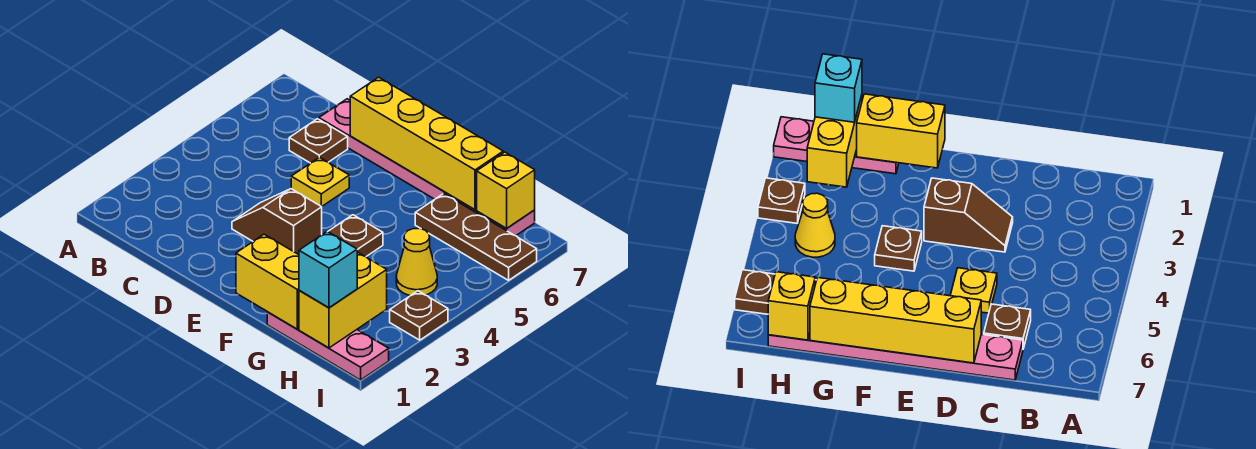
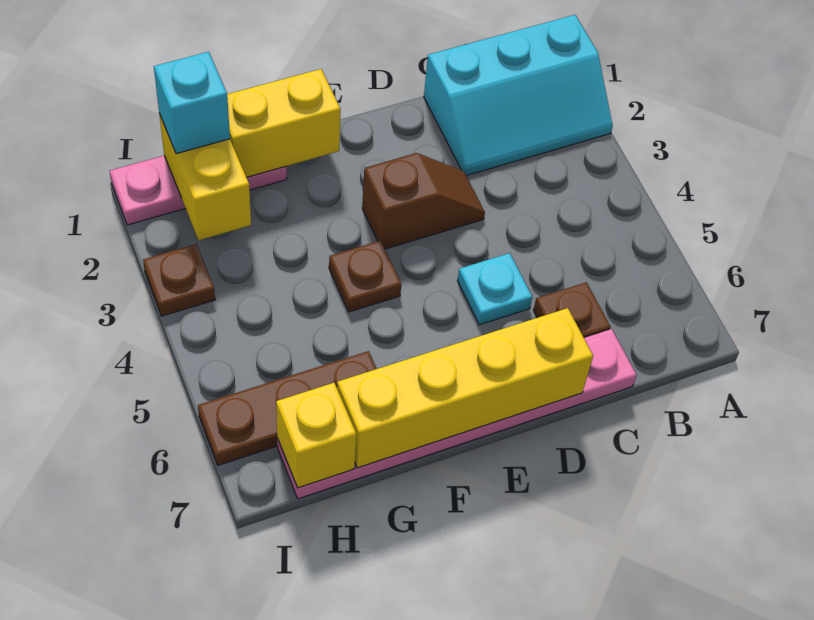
none -> cyan 2x3 slope [424,15,613,176]
yellow 1x1 plate [291,157,349,207] -> cyan 1x1 plate [458,253,532,325]
yellow 1x1 cone [396,228,437,296] -> none

